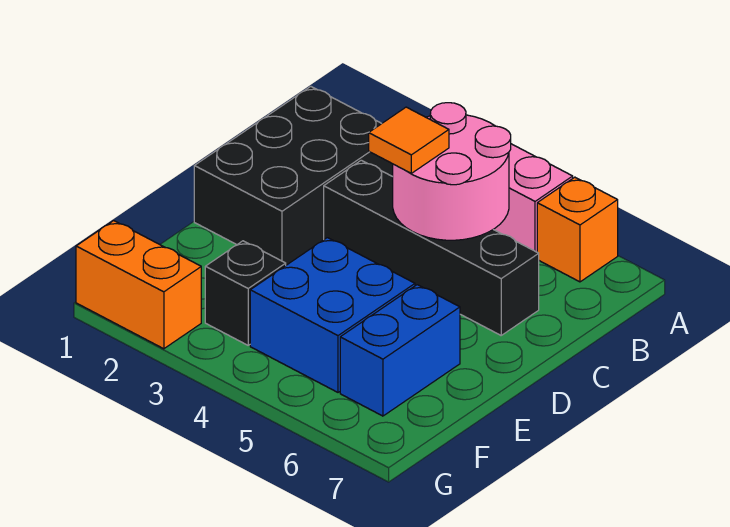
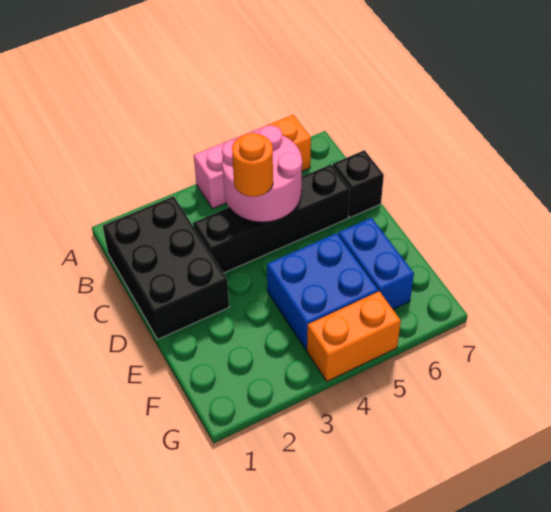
orange 1x1 tile [369,107,449,173] -> orange 1x1 round brick [232,133,273,197]
black 1x1 brick [205,241,286,345] -> black 1x1 brick moved to [333,150,384,217]
orange 1x2 brick [76,221,201,349] -> orange 1x2 brick moved to [307,291,401,381]

